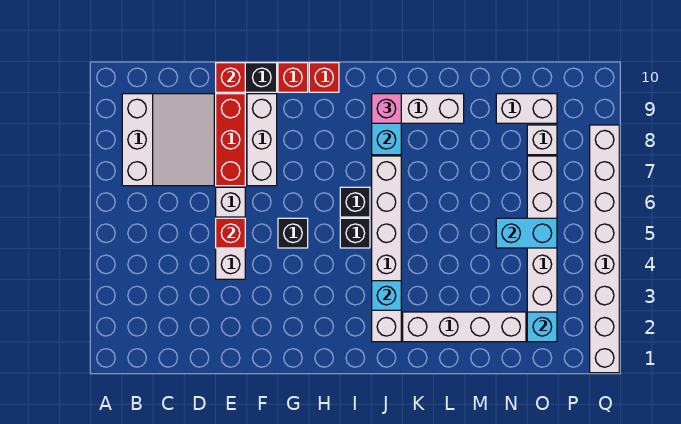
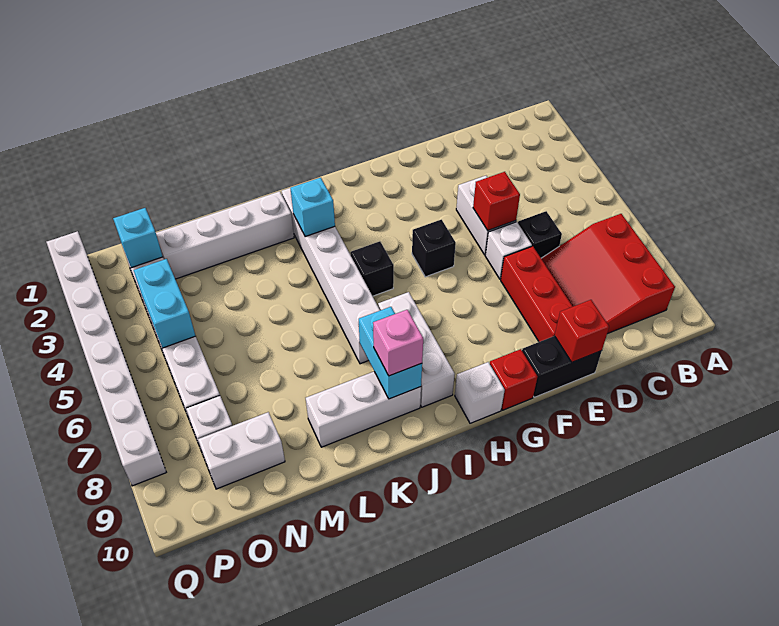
white 3x3 slope [122,94,214,186] -> red 3x3 slope [541,214,675,334]
white 1x3 brick [247,94,277,186] -> white 1x3 brick moved to [378,292,455,407]
red 1x1 brick [309,63,339,92] -> white 1x1 brick [455,362,505,423]
black 1x1 brick [340,187,370,217] -> black 1x1 brick moved to [518,211,562,258]
cyan 1x2 brick [496,218,557,248] -> cyan 1x2 brick turned to [134,259,195,348]

